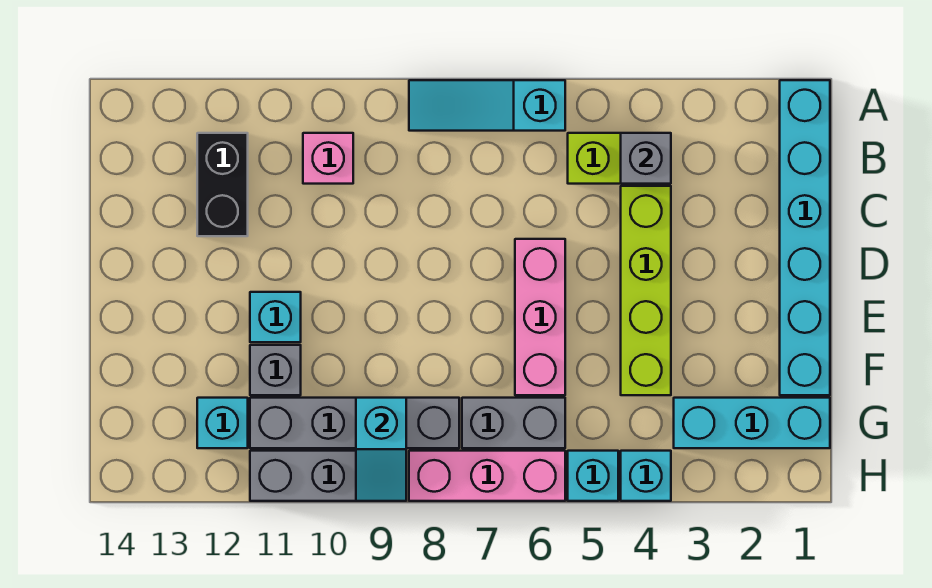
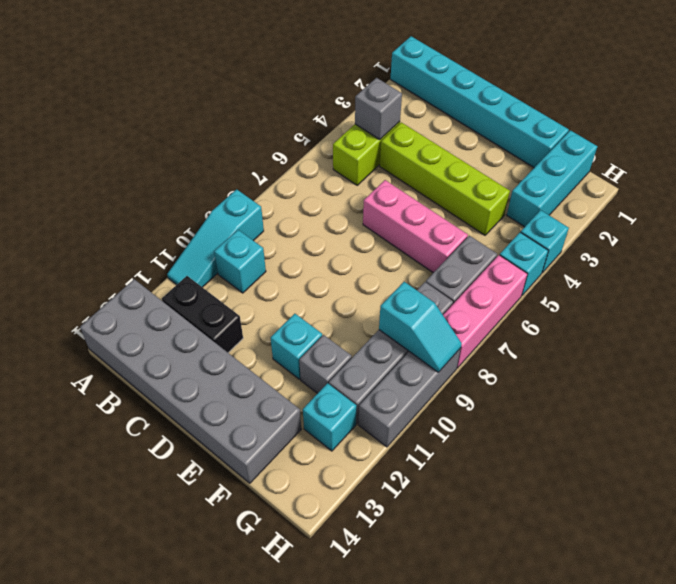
cyan 1x3 slope [409,80,565,131] -> cyan 1x3 slope moved to [167,189,264,287]
none -> grey 2x6 brick [80,279,301,483]
pink 1x1 brick [303,133,353,184] -> cyan 1x1 brick [214,230,266,293]

